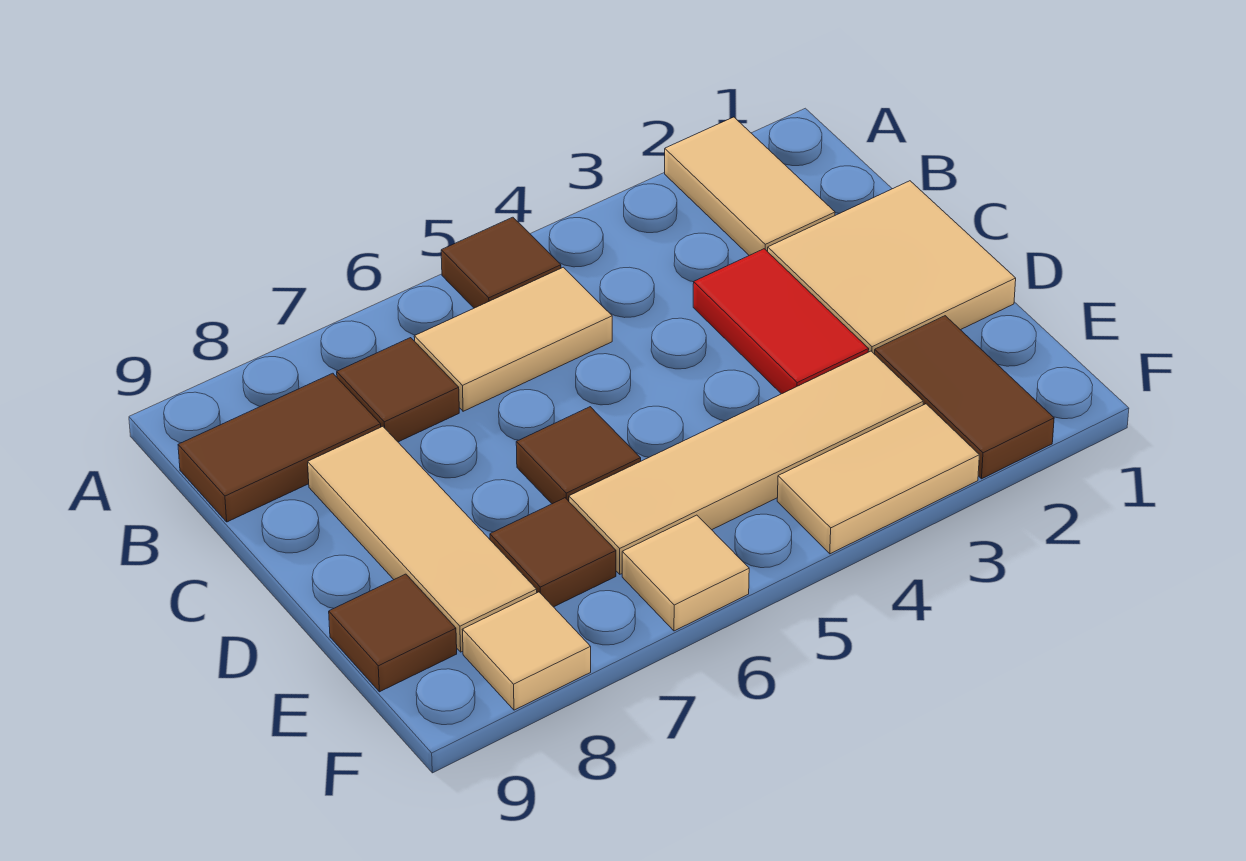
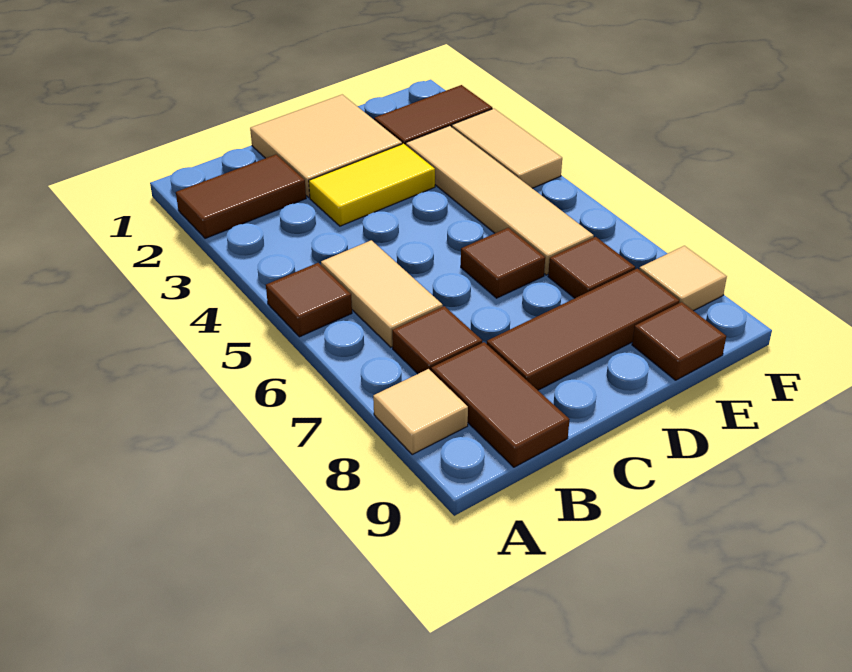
tan 1x2 tile [665,117,835,255] -> brown 1x2 tile [176,154,306,238]
red 1x2 tile [693,249,869,394] -> yellow 1x2 tile [309,144,435,226]
tan 1x3 tile [308,427,537,652] -> brown 1x3 tile [487,268,679,390]
tan 1x1 tile [622,515,749,631] -> tan 1x1 tile moved to [373,369,468,455]

